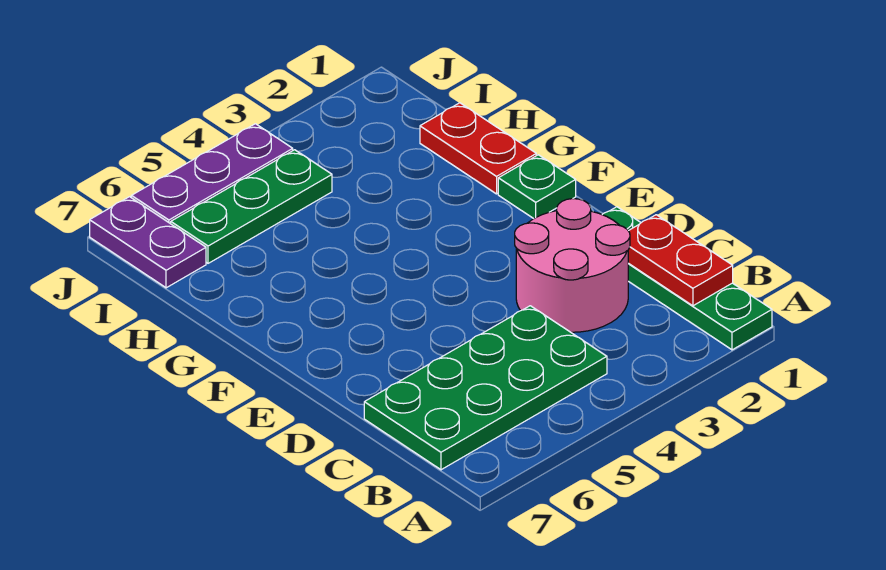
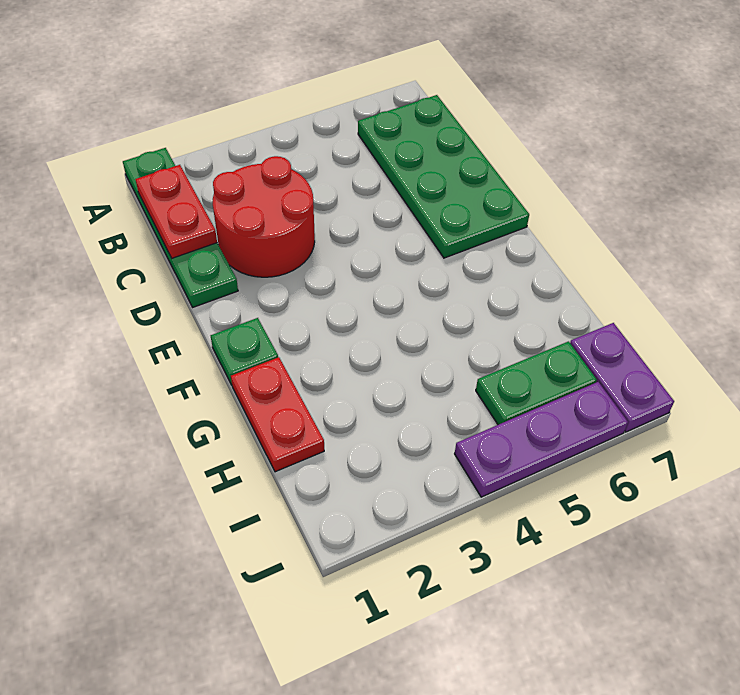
green 2x4 plate [364,306,607,470] -> green 2x4 plate turned to [358,95,529,258]
pink 2x2 round brick [515,199,630,332] -> red 2x2 round brick [213,156,315,277]
green 1x3 plate [171,150,332,263] -> green 1x2 plate [476,341,597,425]

